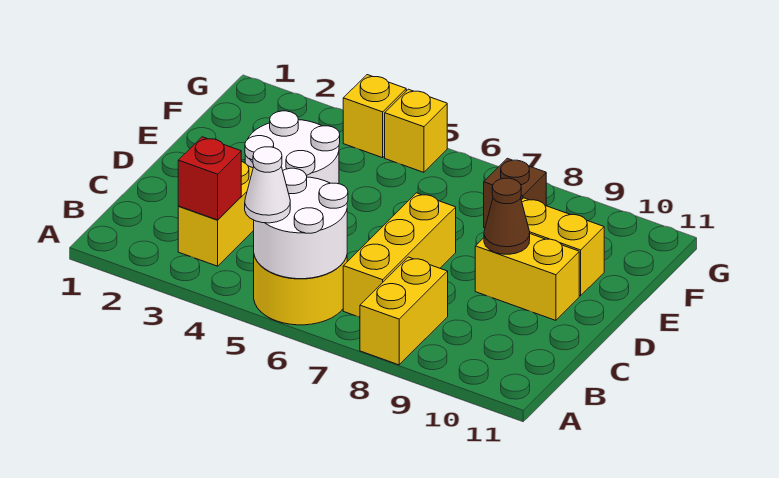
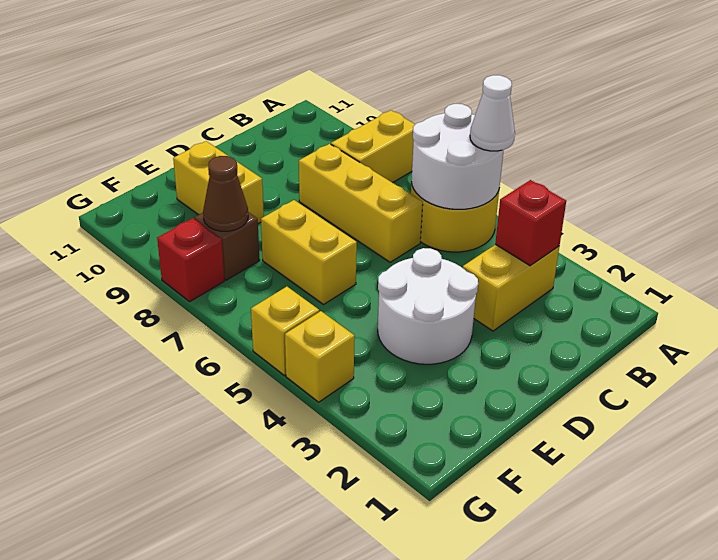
yellow 1x3 brick [343,193,456,317] -> yellow 1x3 brick turned to [299,144,423,262]
yellow 1x2 brick [475,234,579,320] -> yellow 1x2 brick moved to [261,200,357,304]
brown 1x1 cone [484,178,530,254] -> brown 1x1 cone moved to [203,156,248,231]
none -> red 1x1 brick [157,218,224,302]

